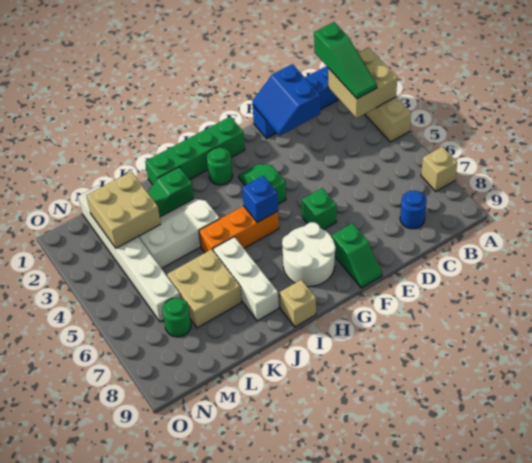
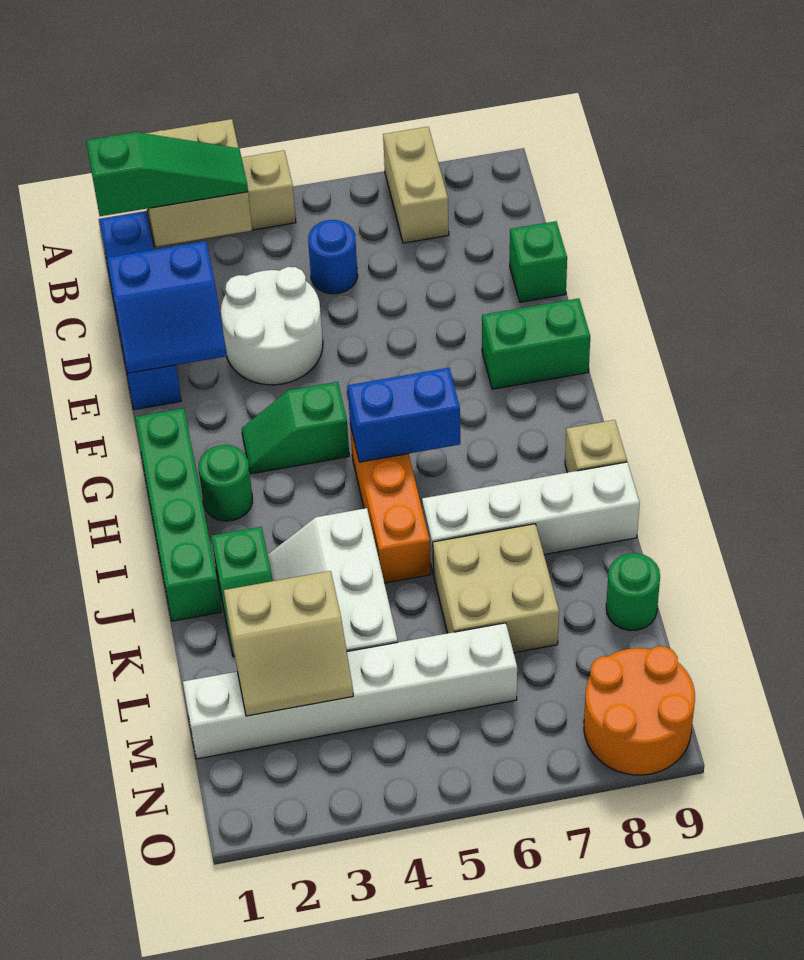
tan 1x1 brick [421,147,457,191] -> tan 1x2 brick [383,127,449,243]
blue 1x1 round brick [400,191,427,229] -> blue 1x1 round brick moved to [308,220,358,294]
green 1x1 brick [302,188,337,230] -> green 1x1 brick moved to [510,221,567,302]
green 1x2 slope [332,223,382,288] -> green 1x2 brick [482,298,590,389]
white 2x2 round brick [282,222,336,287] -> white 2x2 round brick moved to [221,267,323,385]
blue 1x1 brick [242,176,278,222] -> blue 1x2 brick [348,368,460,462]
white 1x3 brick [213,237,279,321] -> white 1x4 brick [422,462,640,574]
tan 2x2 brick [86,172,161,248] -> tan 2x2 slope [224,571,353,716]
green 1x1 round brick [163,298,191,337] -> green 1x1 round brick moved to [606,553,660,631]
none -> orange 2x2 round brick [584,646,695,775]

